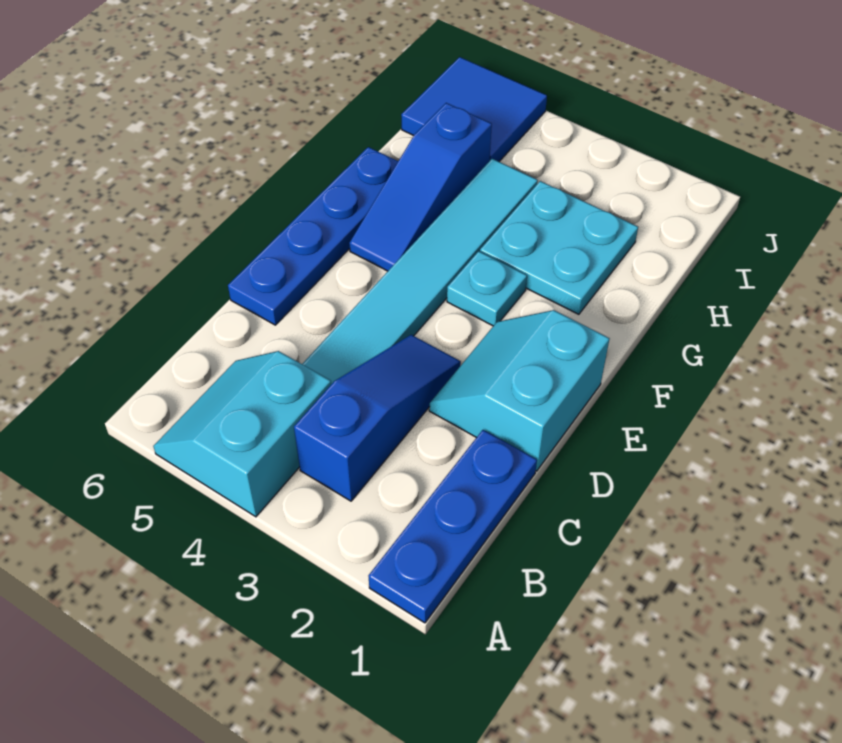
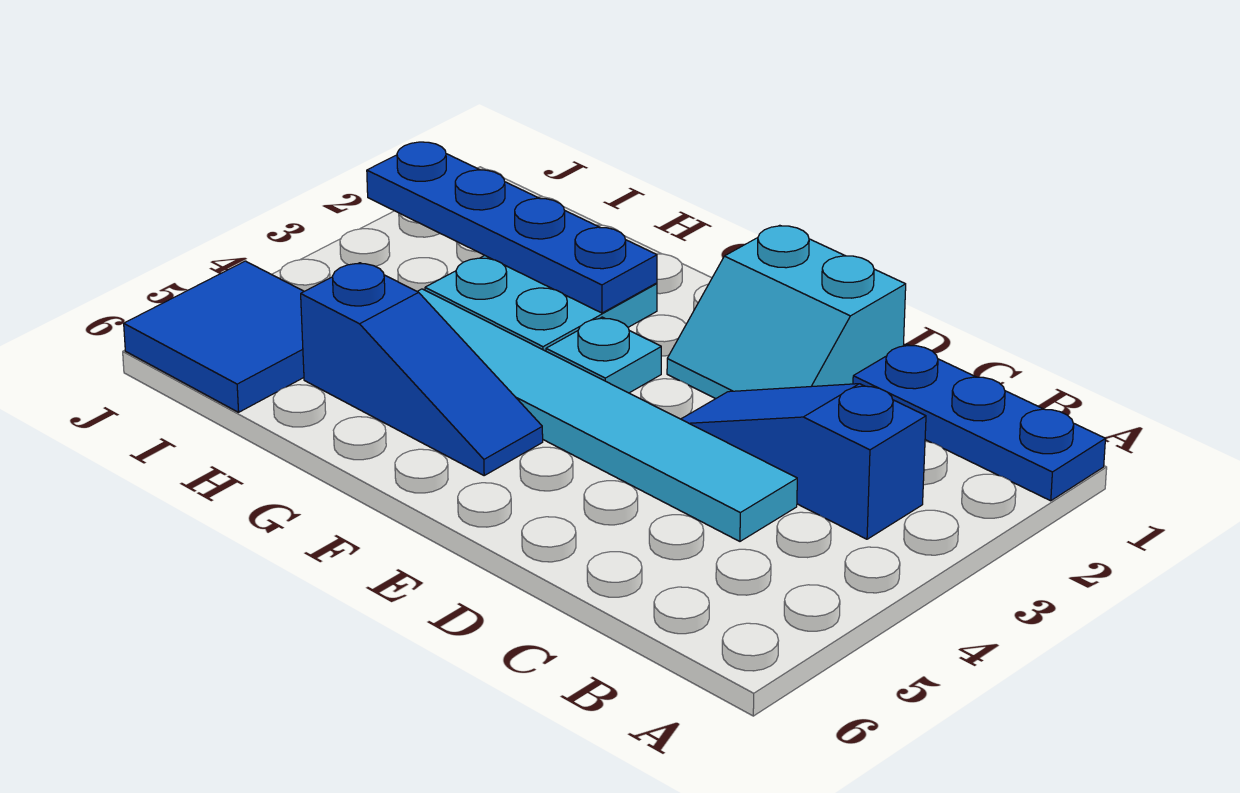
cyan 2x2 slope [153,351,331,517] -> none
blue 1x4 plate [228,147,398,325] -> blue 1x4 plate moved to [367,142,657,313]

